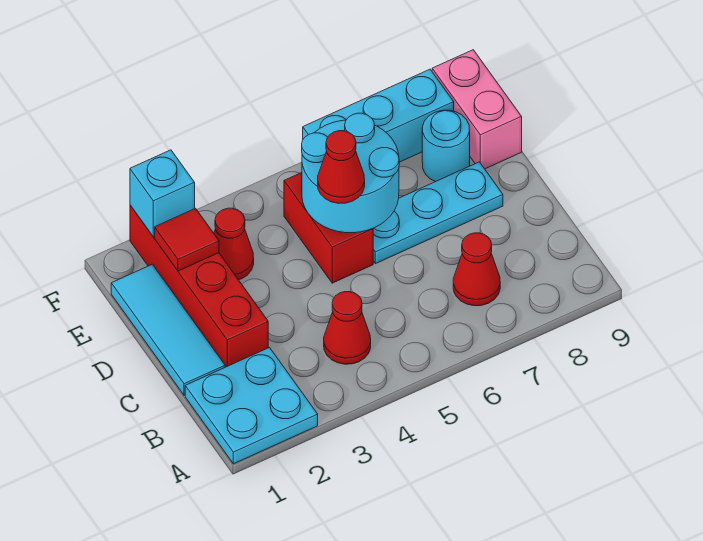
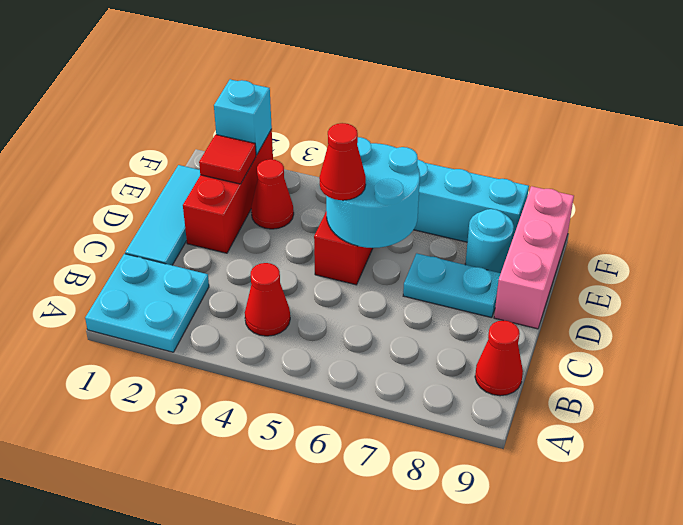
red 1x1 cone [453,233,500,306] -> red 1x1 cone moved to [475,320,523,396]
red 1x4 brick [130,205,268,367] -> red 1x3 brick [183,130,273,253]
cyan 1x3 plate [373,162,503,264] -> cyan 1x2 plate [403,253,501,318]
pink 1x2 brick [432,50,522,169] -> pink 1x3 brick [494,186,574,329]

